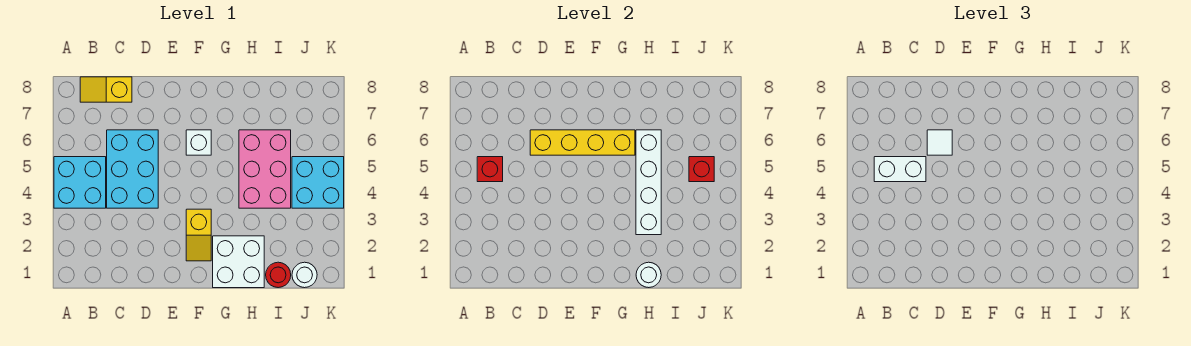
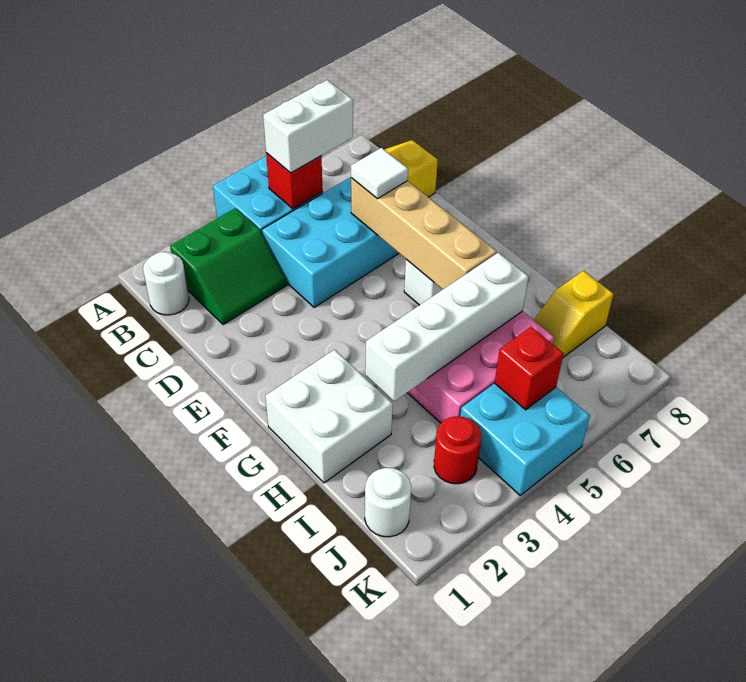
none -> green 2x2 slope [170,208,287,325]
white 1x2 brick [874,157,926,182] -> white 1x2 brick turned to [263,80,353,173]
yellow 1x4 brick [530,130,635,155] -> tan 1x4 brick [351,178,497,290]
yellow 1x2 slope [186,209,211,261] -> yellow 1x2 slope moved to [534,271,613,357]
white 1x1 round brick [636,262,661,288] -> white 1x1 round brick moved to [143,252,189,315]
red 1x1 round brick [266,262,291,288] -> red 1x1 round brick moved to [434,416,481,484]

